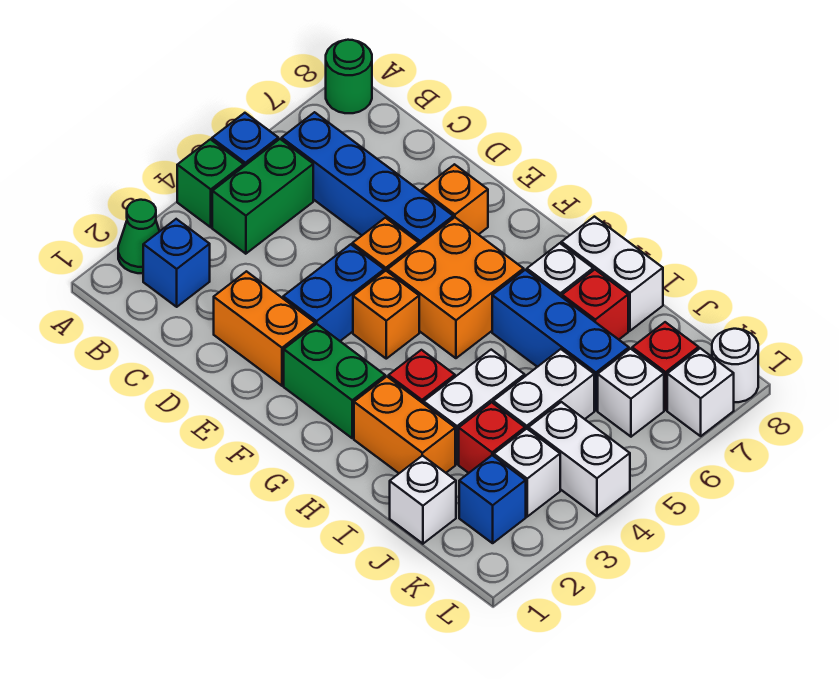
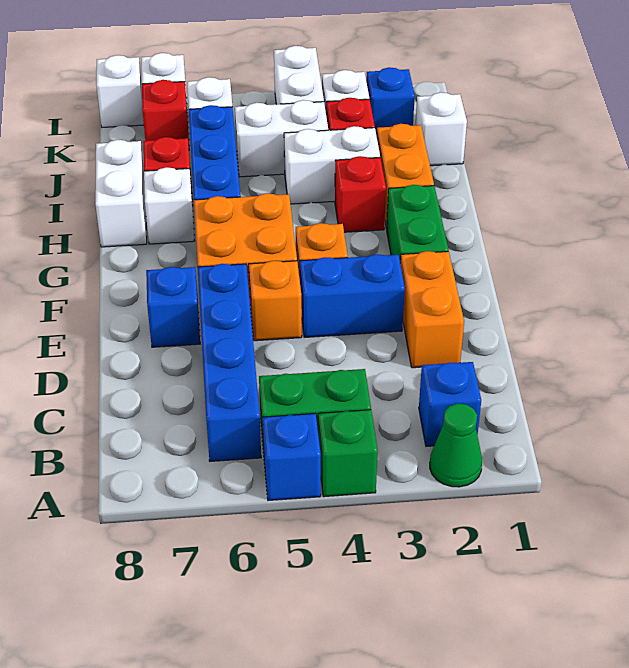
green 1x1 round brick [326,40,372,113] -> none
orange 1x1 brick [422,164,488,235] -> blue 1x1 brick [146,267,200,347]
white 1x1 round brick [712,329,758,402] -> white 1x1 brick [96,55,144,127]

